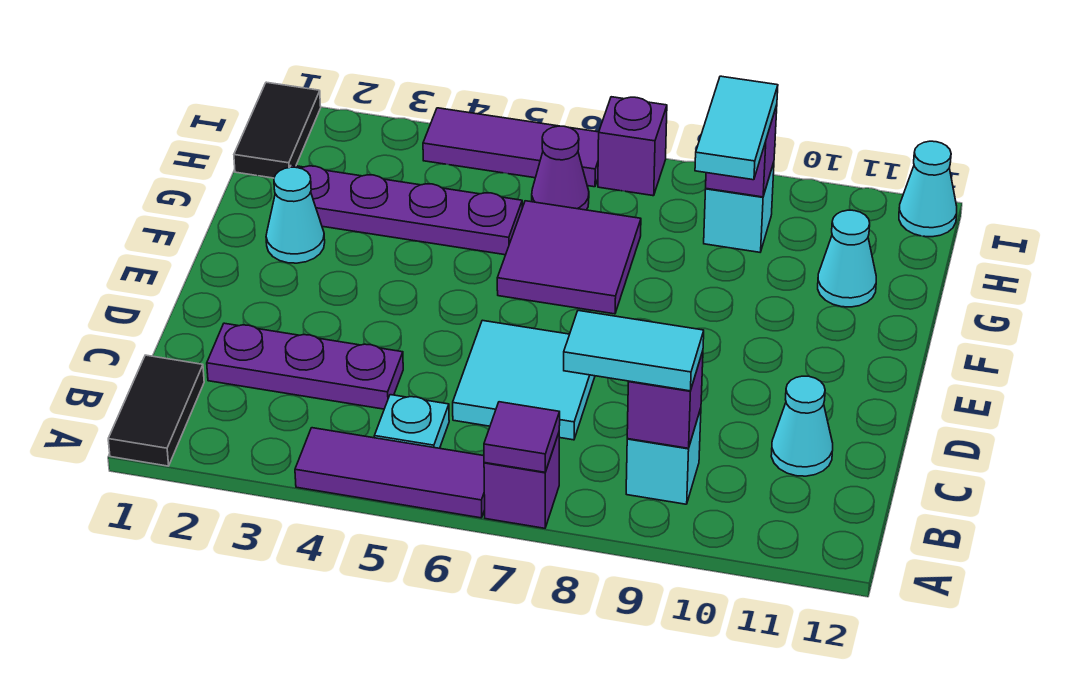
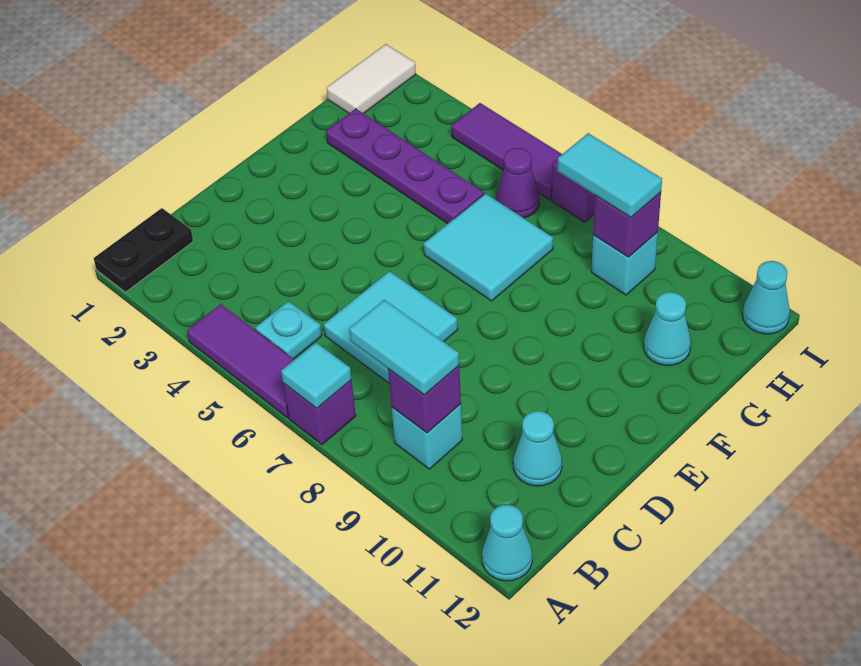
black 1x2 tile [108,355,204,466] -> black 1x2 plate [94,208,193,292]
purple 1x1 tile [484,402,560,472] -> cyan 1x1 tile [281,342,351,408]
purple 1x3 plate [207,323,403,409] -> none
cyan 1x1 cone [266,167,325,263] -> cyan 1x1 cone moved to [482,505,532,581]
purple 2x2 tile [497,201,641,314] -> cyan 2x2 tile [424,193,553,301]
cyan 1x2 tile [695,76,778,180] -> cyan 1x2 tile turned to [557,133,662,218]
black 1x2 tile [234,82,321,178] -> white 1x2 tile [327,44,416,114]

